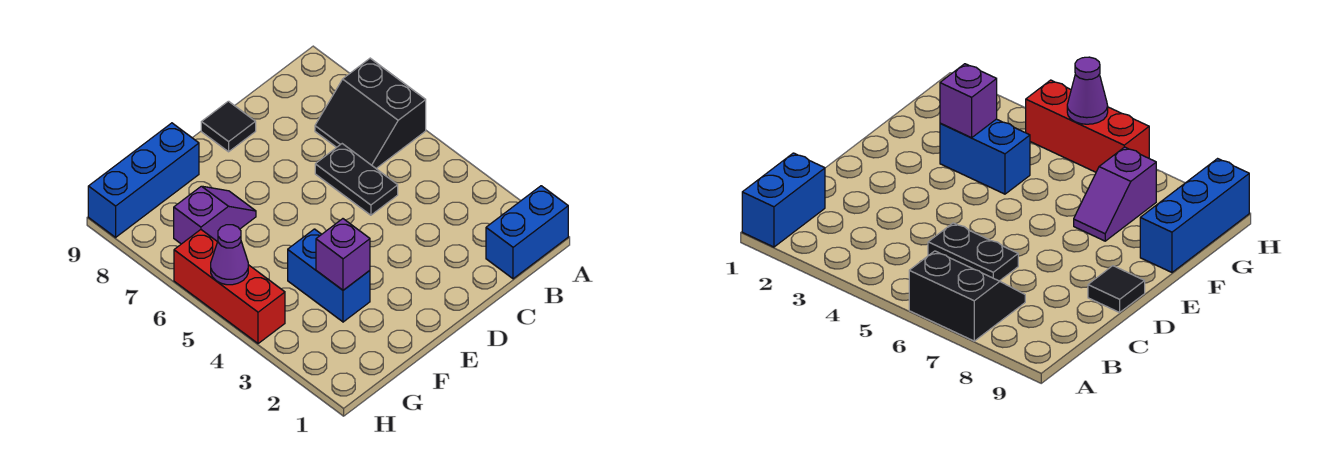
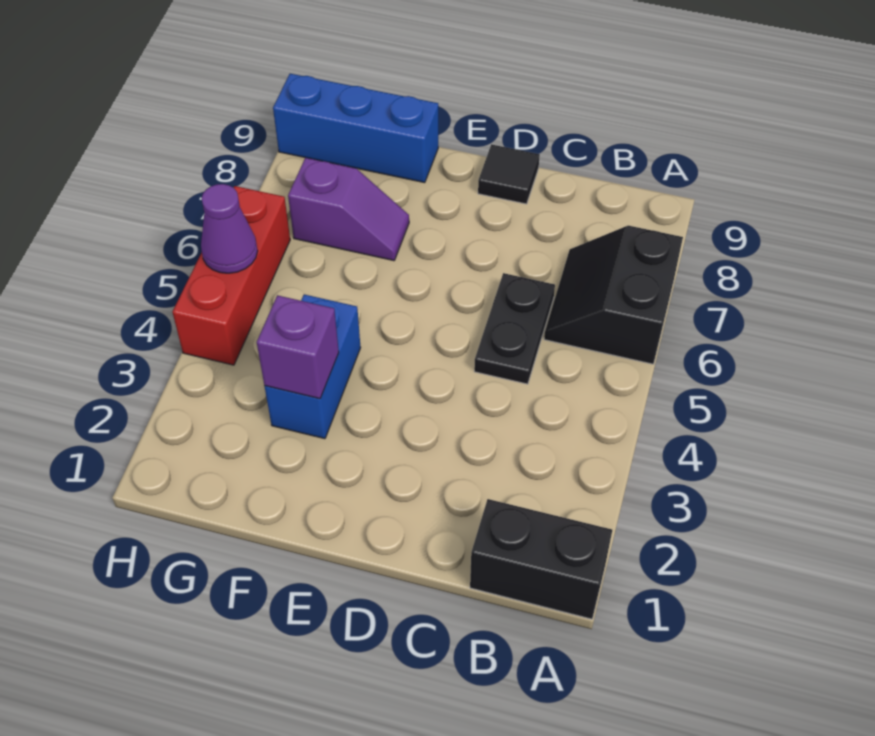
blue 1x2 brick [486,186,568,279] -> black 1x2 brick [470,499,612,619]

